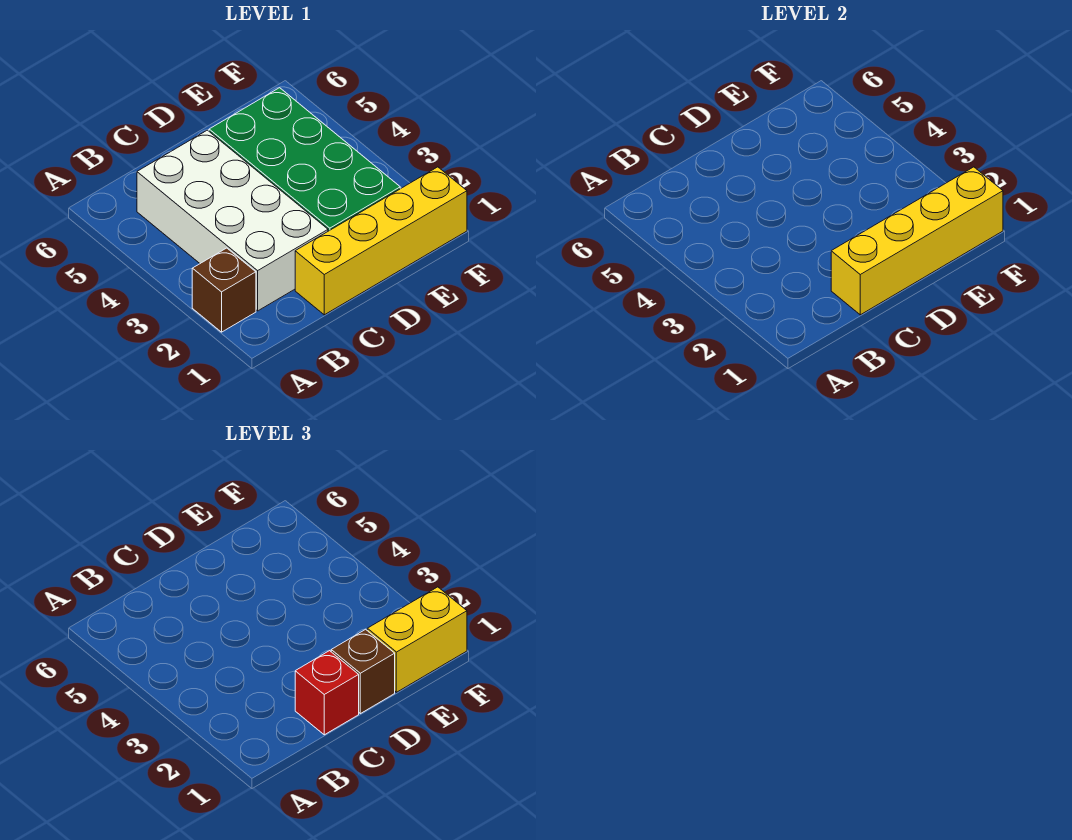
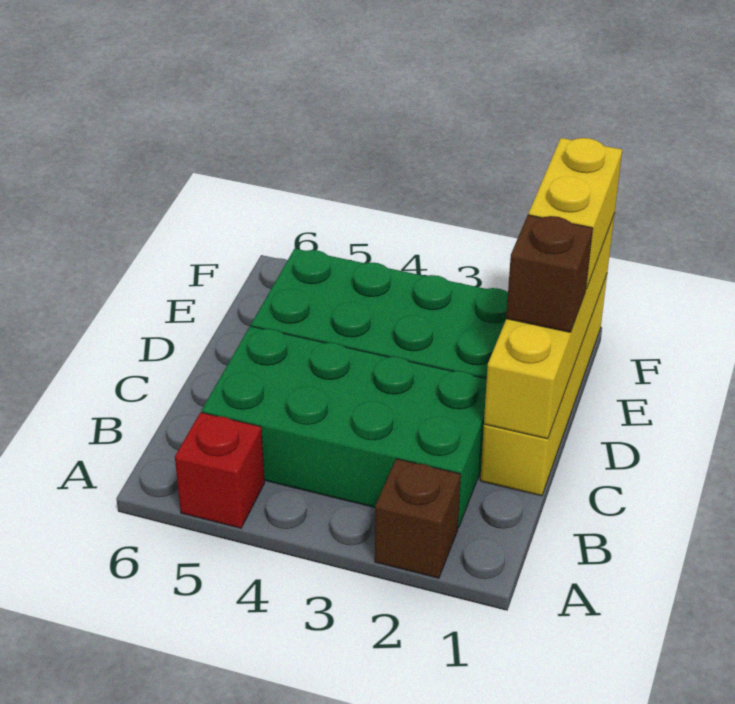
white 2x4 brick [137,130,328,311] -> green 2x4 brick [202,326,487,528]
red 1x1 brick [295,651,359,735] -> red 1x1 brick moved to [175,412,265,528]

